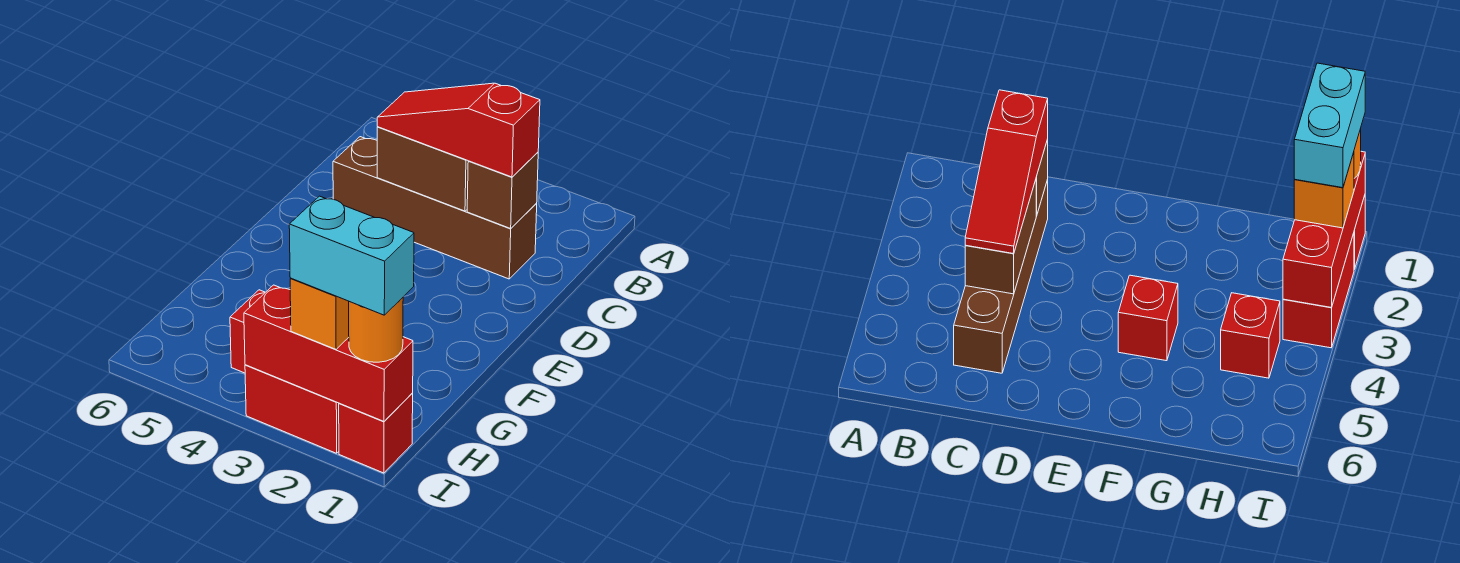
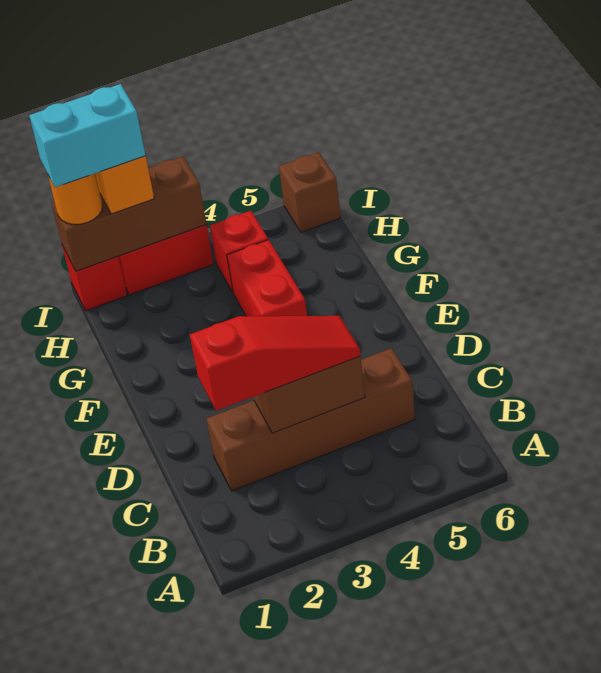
brown 1x1 brick [467,152,538,228] -> brown 1x1 brick moved to [279,152,341,232]
red 1x1 brick [1118,275,1178,361] -> red 1x2 brick [227,240,307,316]
red 1x3 brick [244,285,413,421] -> brown 1x3 brick [52,156,207,271]

